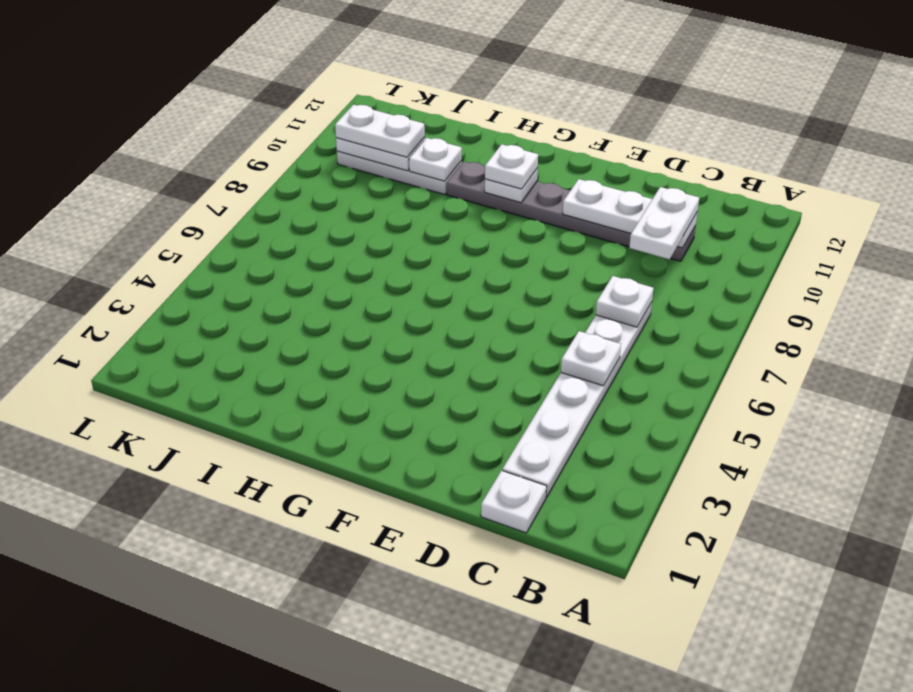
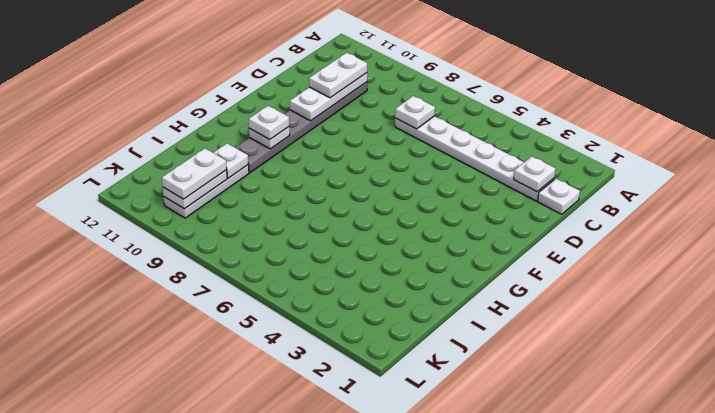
white 1x1 plate [561,331,621,386] -> white 1x1 plate moved to [514,156,555,192]
white 1x2 plate [629,187,699,259] -> white 1x2 plate turned to [309,53,367,98]

